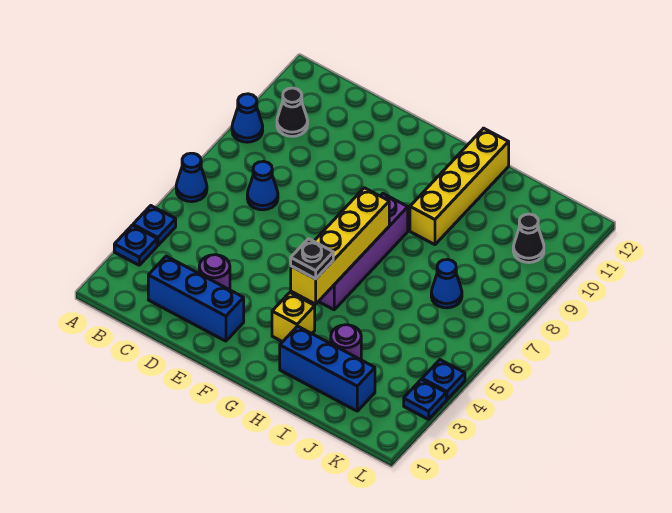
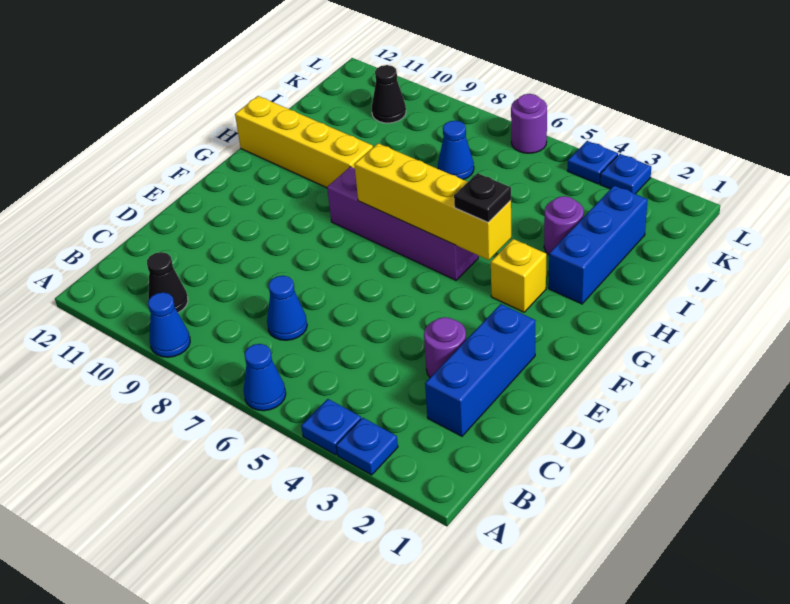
none -> purple 1x1 round brick [511,94,547,153]

